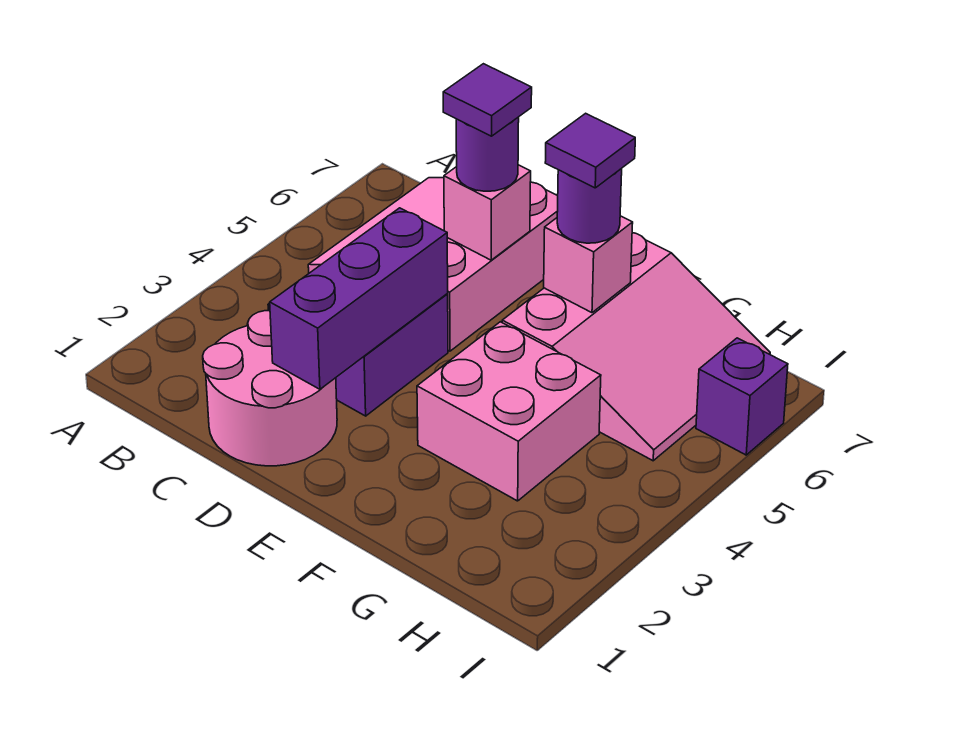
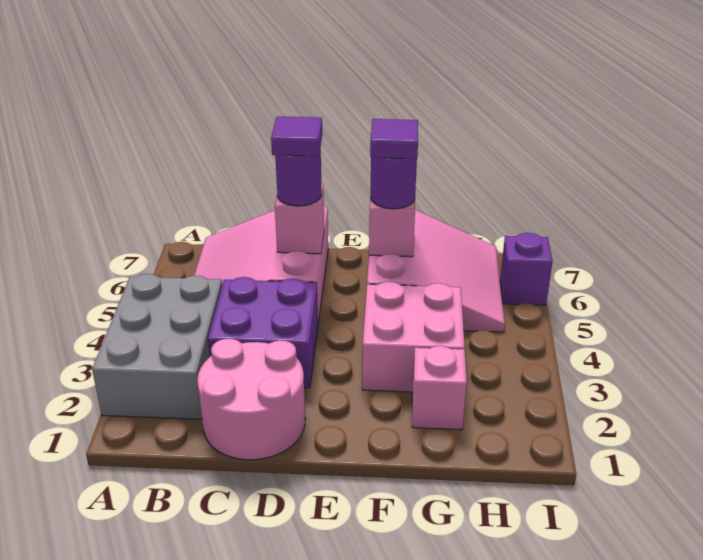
none -> grey 2x3 brick [92,274,222,419]
purple 1x3 brick [270,208,448,389] -> none
none -> pink 1x1 brick [412,346,467,430]

